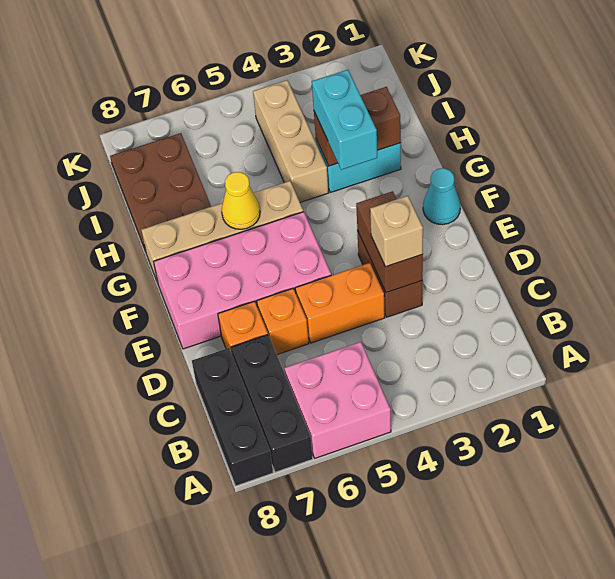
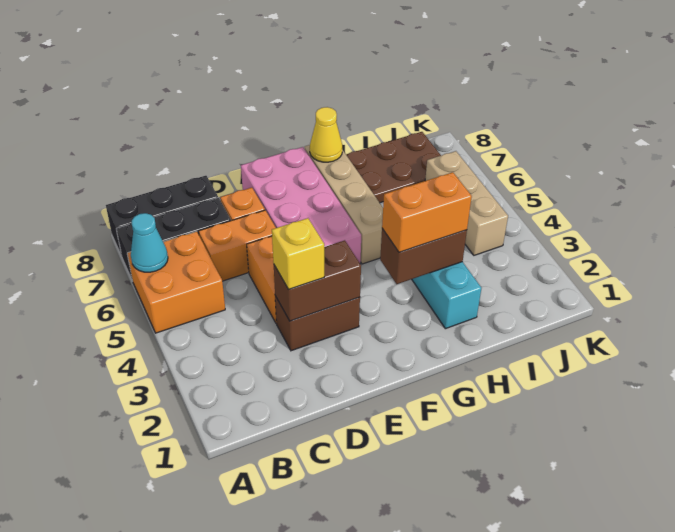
pink 2x2 brick [284,342,391,458] -> orange 2x2 brick [127,231,225,333]
tan 1x1 brick [370,196,423,267] -> yellow 1x1 brick [272,218,324,290]
orange 1x1 brick [257,289,309,355] -> orange 1x2 brick [199,210,276,281]
cyan 1x1 cone [423,168,460,224] -> cyan 1x1 cone moved to [131,213,168,272]
cyan 1x2 brick [312,70,377,170] -> orange 1x2 brick [382,172,472,252]
yellow 1x1 cone [222,172,260,229] -> yellow 1x1 cone moved to [310,107,342,162]
brown 1x2 brick [314,87,401,166] -> brown 1x2 brick turned to [380,229,467,284]
tan 1x3 brick [253,80,328,202] -> tan 1x3 brick turned to [425,151,508,255]

